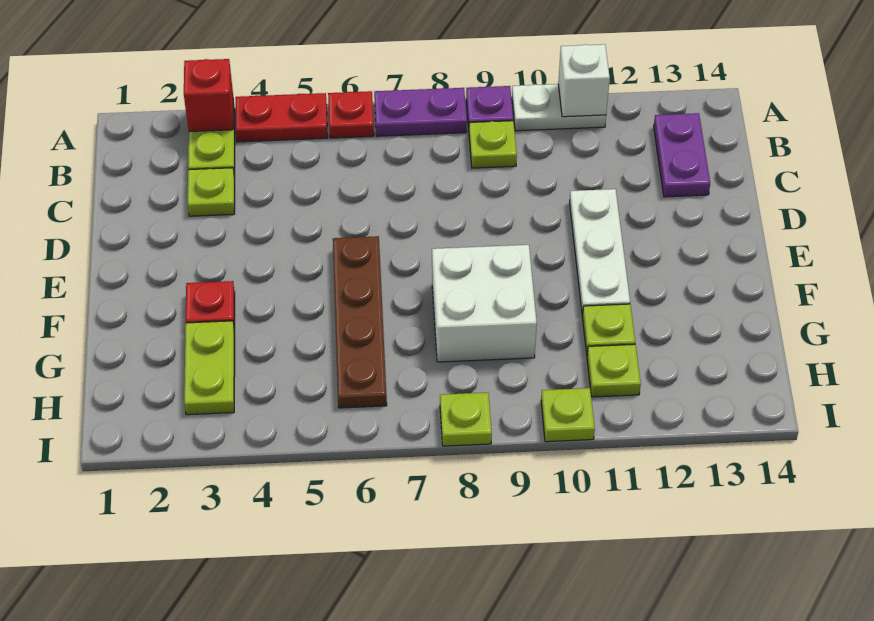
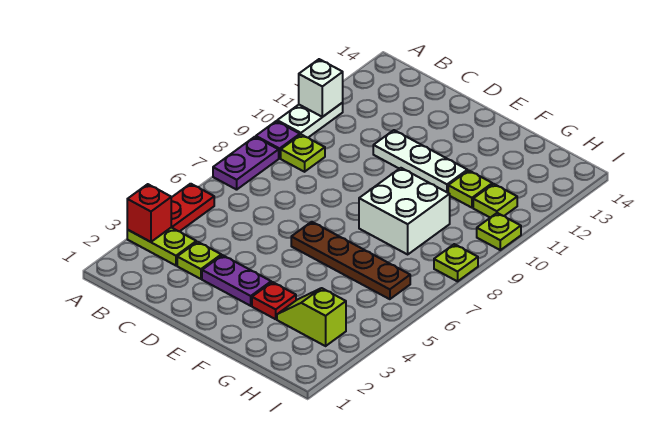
red 1x1 plate [328,91,374,138] -> none
purple 1x2 plate [654,113,710,197] -> purple 1x2 plate moved to [202,255,271,306]
lime 1x2 plate [184,321,235,415] -> lime 1x2 slope [277,288,346,346]

